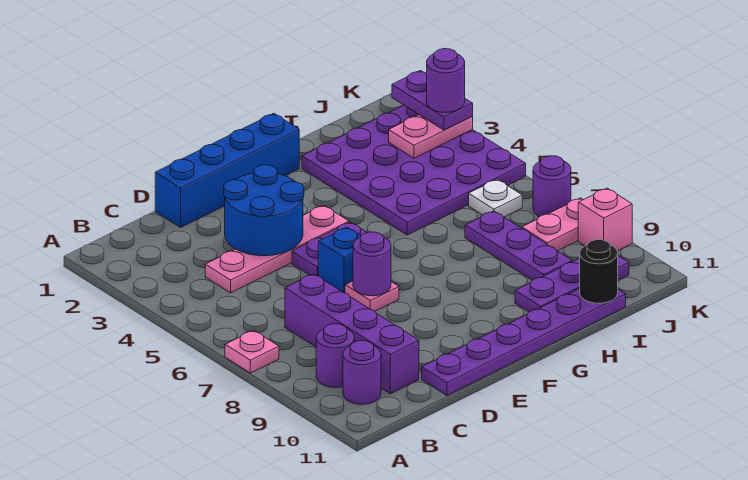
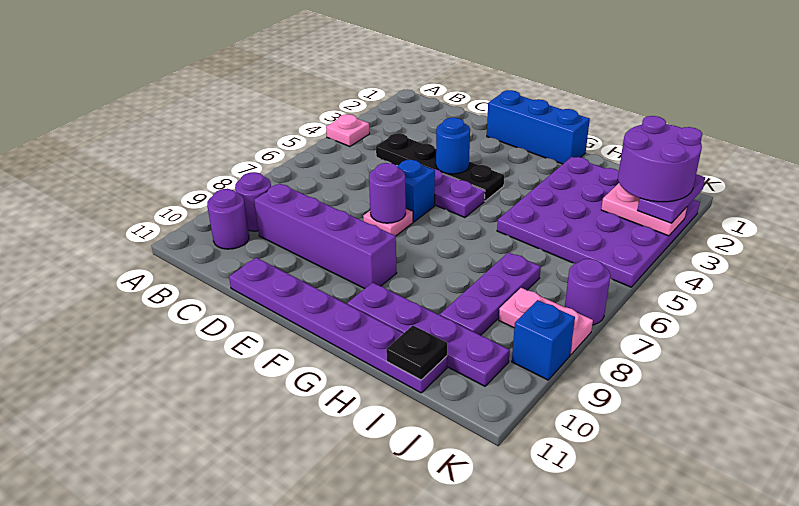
pink 1x1 plate [225,330,279,373] -> pink 1x1 plate moved to [326,114,370,147]
pink 1x4 plate [205,205,349,293] -> black 1x4 plate [376,133,504,201]
purple 1x4 brick [285,274,419,394] -> purple 1x4 brick turned to [254,184,397,289]
blue 1x4 brick [155,113,299,227] -> blue 1x3 brick [487,90,590,164]
blue 2x2 round brick [224,165,304,256] -> blue 1x1 round brick [436,118,470,174]
purple 1x3 plate [515,256,629,312] -> purple 1x4 plate [347,283,510,386]
black 1x1 round brick [580,240,618,303] -> black 1x1 plate [386,325,447,380]
white 1x1 plate [469,179,522,217] -> none
purple 1x1 round brick [427,49,465,112] -> purple 2x2 round brick [618,116,702,202]
pink 1x1 brick [578,188,632,251] -> blue 1x1 brick [512,300,575,380]

